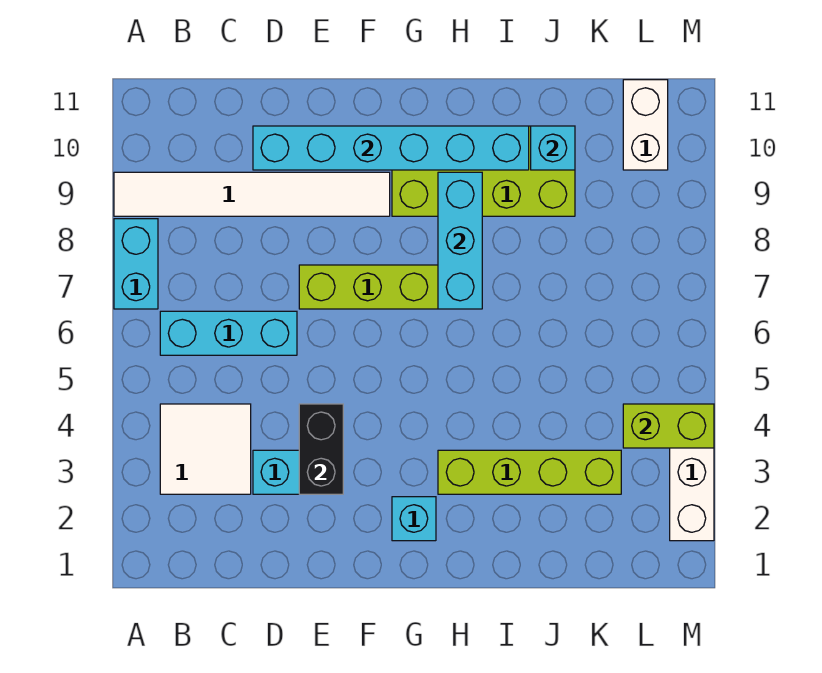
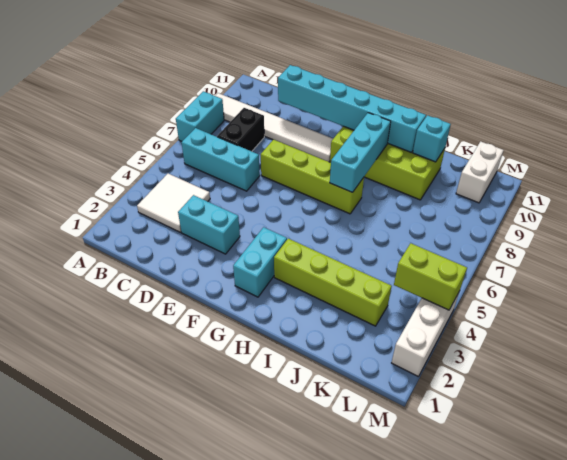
black 1x2 brick [299,404,343,494] -> black 1x2 brick moved to [217,108,264,151]
cyan 1x1 brick [392,497,436,541] -> cyan 1x2 brick [233,227,287,297]

